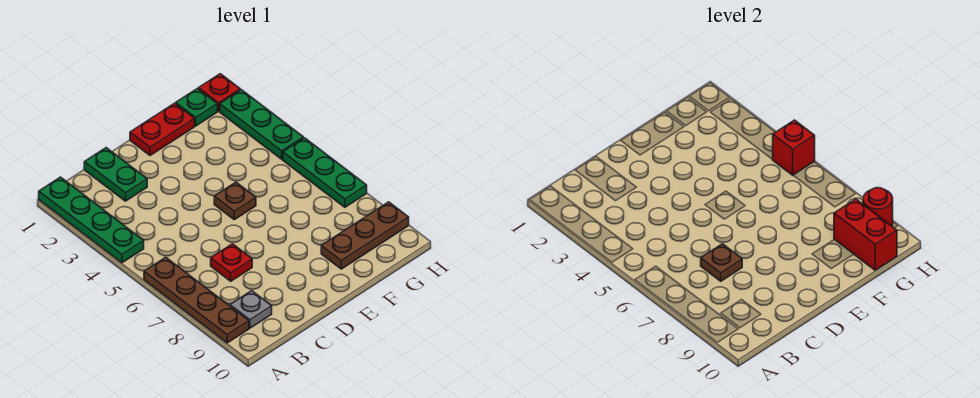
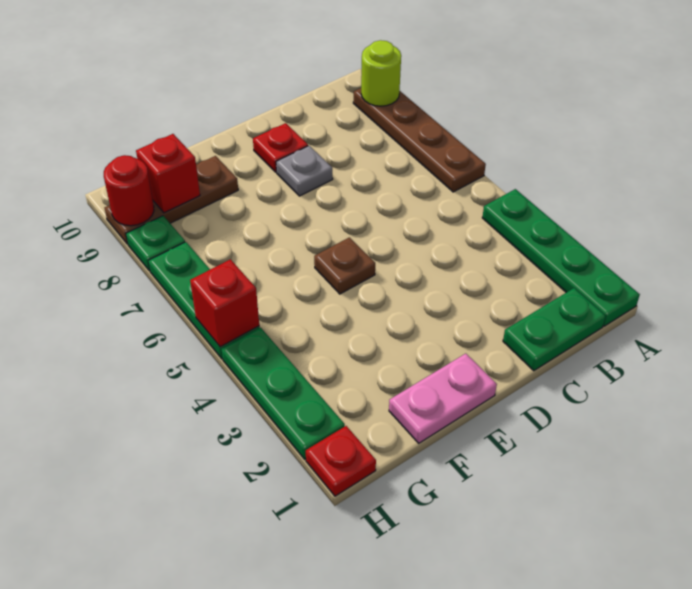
none -> lime 1x1 round brick [361,40,401,106]
grey 1x1 plate [230,291,272,328] -> grey 1x1 plate moved to [276,146,333,196]
green 1x2 plate [84,148,147,201] -> green 1x2 plate turned to [503,288,606,371]
red 1x1 plate [211,244,252,281] -> red 1x1 plate moved to [253,123,308,172]
brown 1x1 plate [701,244,742,281] -> none
red 1x2 plate [130,103,195,156] -> pink 1x2 plate [389,354,497,443]
green 1x1 plate [176,89,218,126] -> green 1x1 plate moved to [126,216,185,271]
red 1x2 brick [834,199,897,270] -> red 1x1 brick [136,134,200,213]

